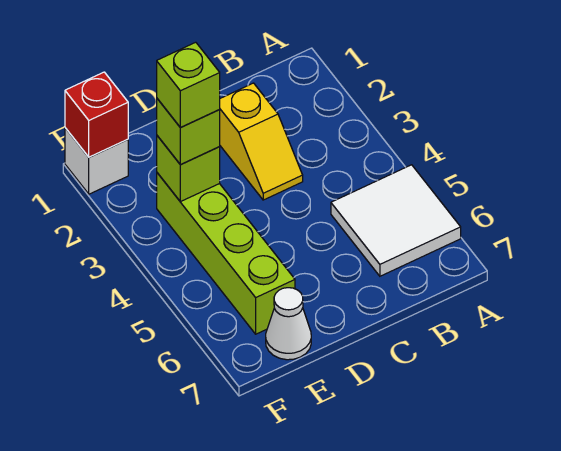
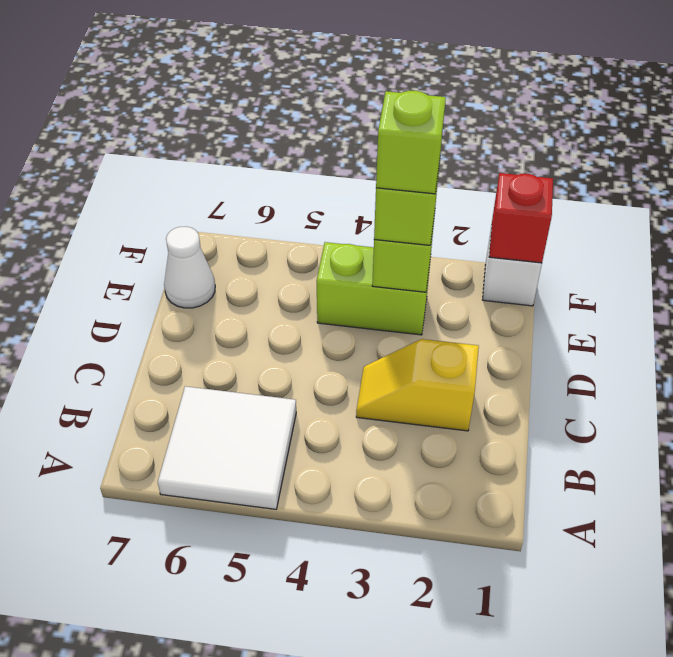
lime 1x4 brick [157,173,295,334] -> lime 1x2 brick [317,242,430,335]

